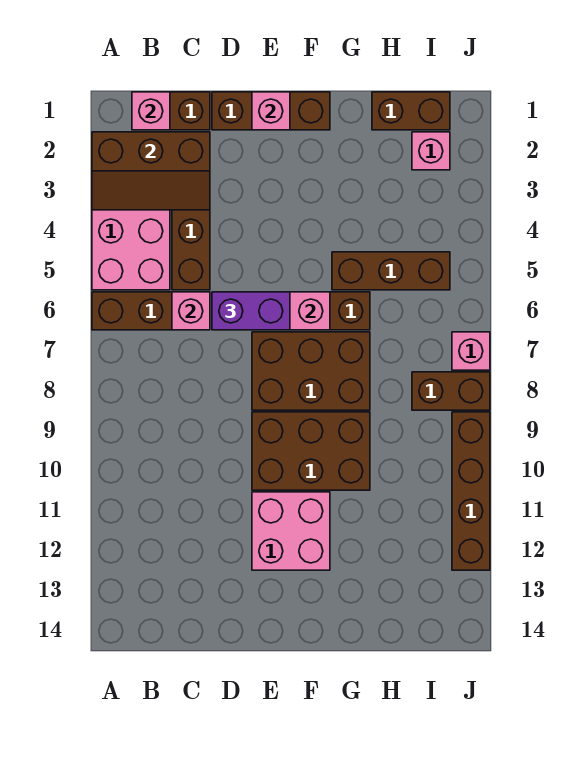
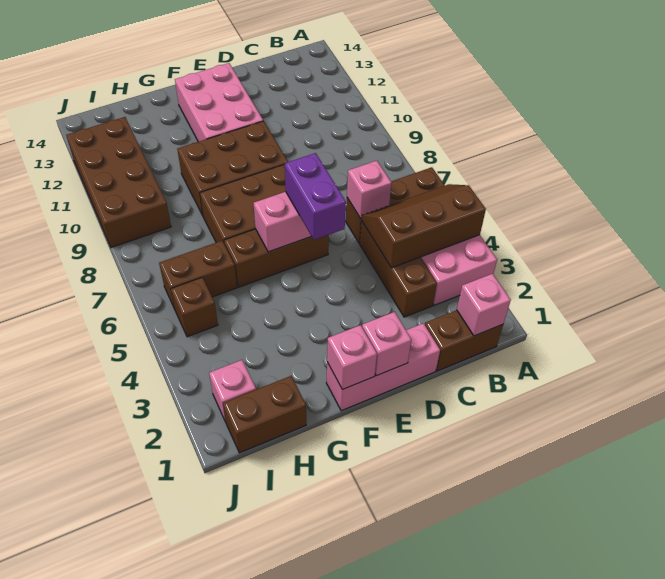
brown 2x3 slope [92,132,210,210] -> brown 2x3 slope moved to [361,184,486,268]
brown 1x3 brick [212,92,330,130] -> pink 1x3 brick [326,323,440,411]
purple 1x2 brick [212,292,290,330] -> purple 1x2 brick turned to [285,153,346,240]
pink 2x2 brick [252,492,330,570] -> pink 2x3 brick [175,63,263,142]
brown 1x3 brick [332,252,450,290] -> brown 1x1 brick [171,278,218,337]
brown 1x2 brick [412,372,490,410] -> brown 1x2 brick moved to [159,241,237,309]
pink 1x1 brick [452,332,490,370] -> pink 1x1 brick moved to [327,325,377,390]
brown 1x4 brick [452,412,490,570] -> brown 2x4 brick [66,117,171,247]

